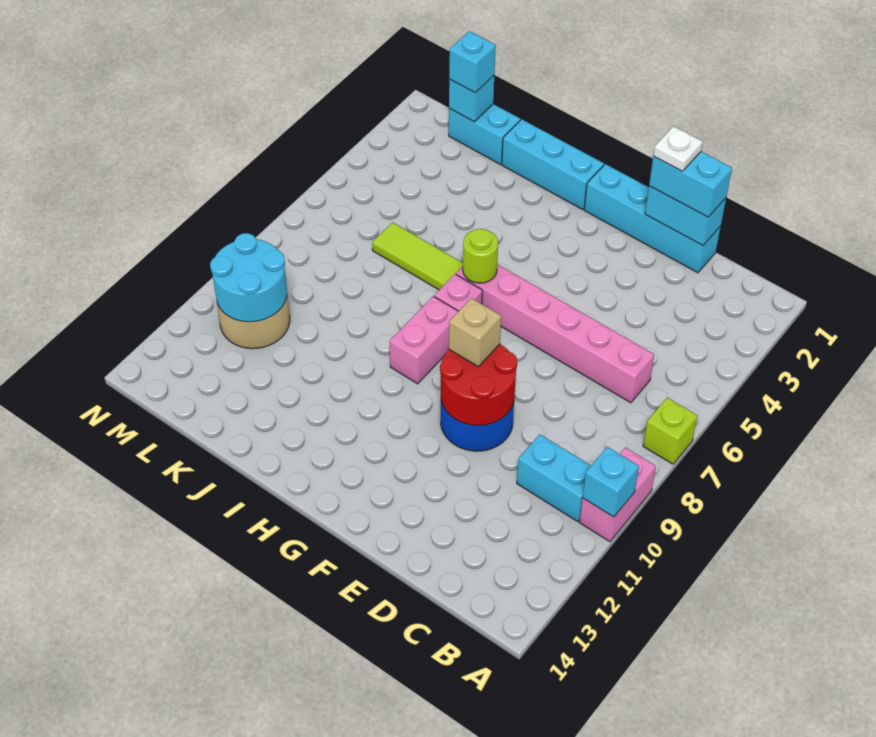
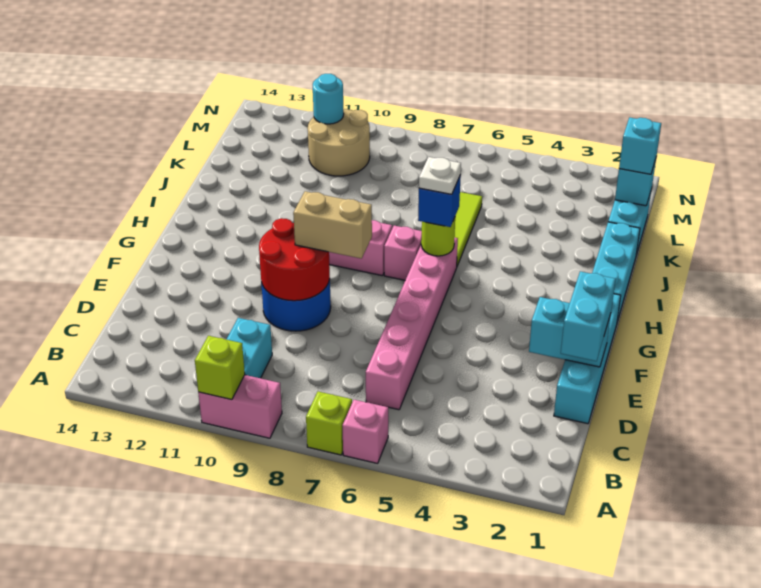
none -> pink 1x1 brick [342,400,388,463]
cyan 1x1 brick [583,447,639,517] -> lime 1x1 brick [195,336,245,400]
cyan 1x2 brick [645,186,726,246] -> cyan 1x2 brick turned to [529,297,611,367]
white 1x1 plate [653,126,703,171] -> white 1x1 plate moved to [419,157,461,194]
tan 1x1 brick [449,298,501,366] -> tan 1x2 brick [293,191,372,259]
none -> blue 1x1 brick [418,175,461,227]
cyan 2x2 round brick [210,233,287,322] -> cyan 1x1 round brick [313,74,344,124]

